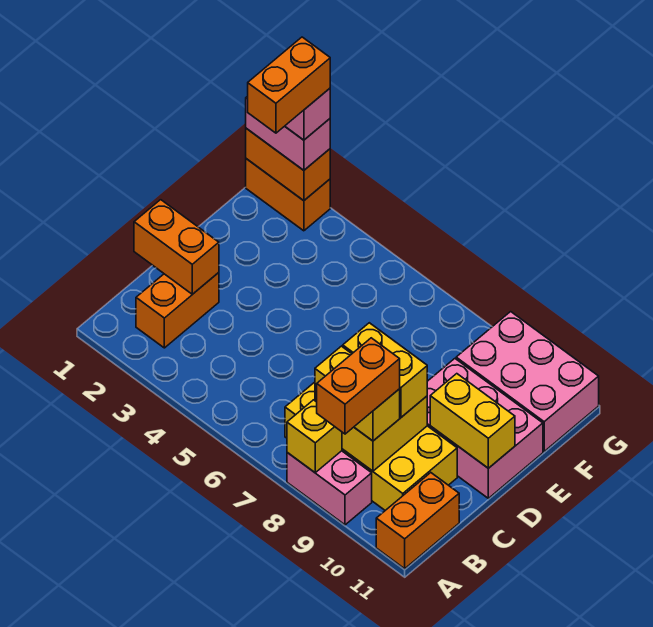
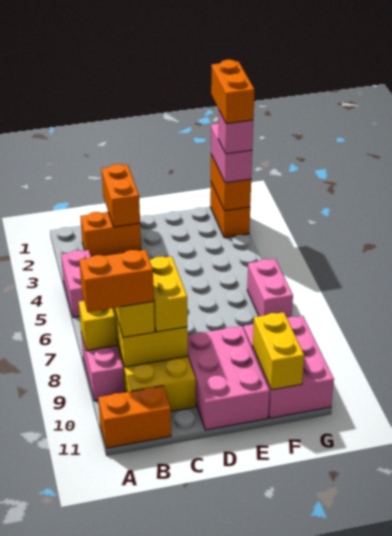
none -> pink 1x2 brick [61,250,91,317]
yellow 1x2 brick [430,374,515,468] -> yellow 1x2 brick moved to [253,312,304,390]
orange 1x2 brick [248,37,330,133] -> orange 1x2 brick turned to [211,60,254,124]
none -> pink 1x2 brick [247,259,293,318]

